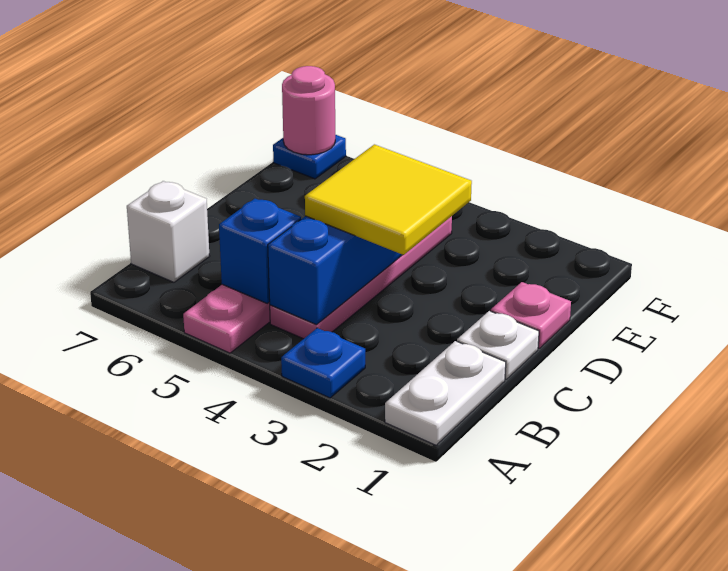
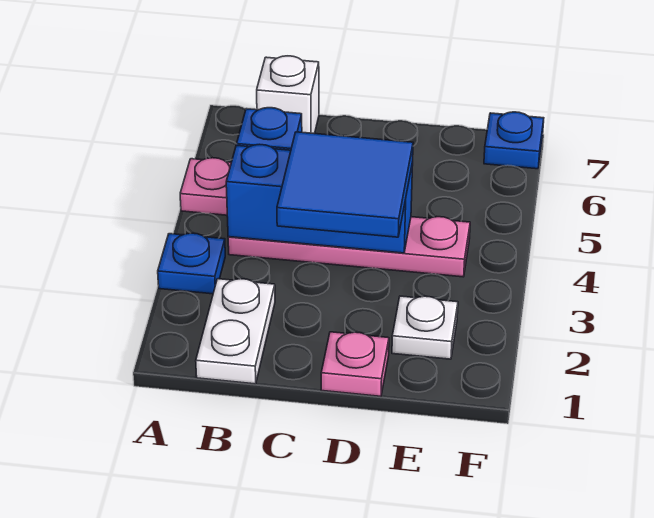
white 1x2 plate [385,341,506,445] -> white 1x2 plate turned to [196,279,275,384]
white 1x1 plate [457,311,539,379] -> white 1x1 plate moved to [392,296,458,359]
yellow 2x2 tile [305,144,472,255] -> blue 2x2 tile [277,132,413,237]
pink 1x1 round brick [282,66,335,155] -> none

